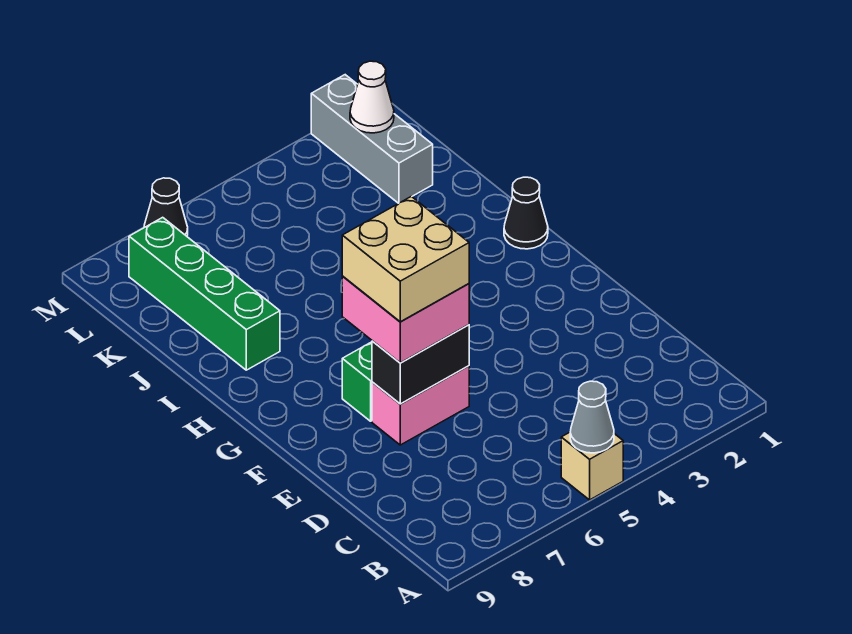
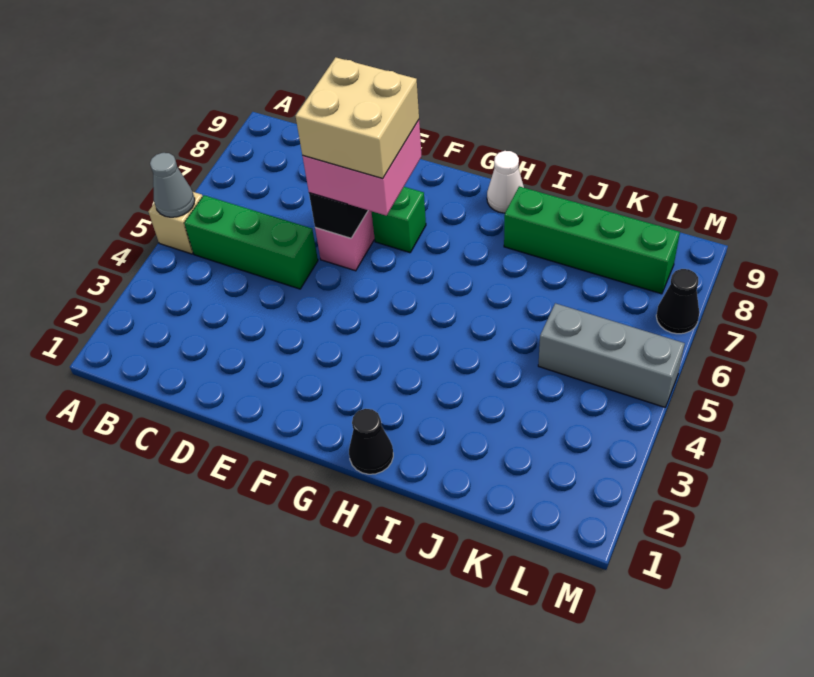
none -> green 1x3 brick [184,195,318,289]
grey 1x3 brick [311,75,433,203] -> grey 1x3 brick moved to [538,303,685,407]
white 1x1 cone [350,61,394,133] -> white 1x1 cone moved to [487,151,524,213]

